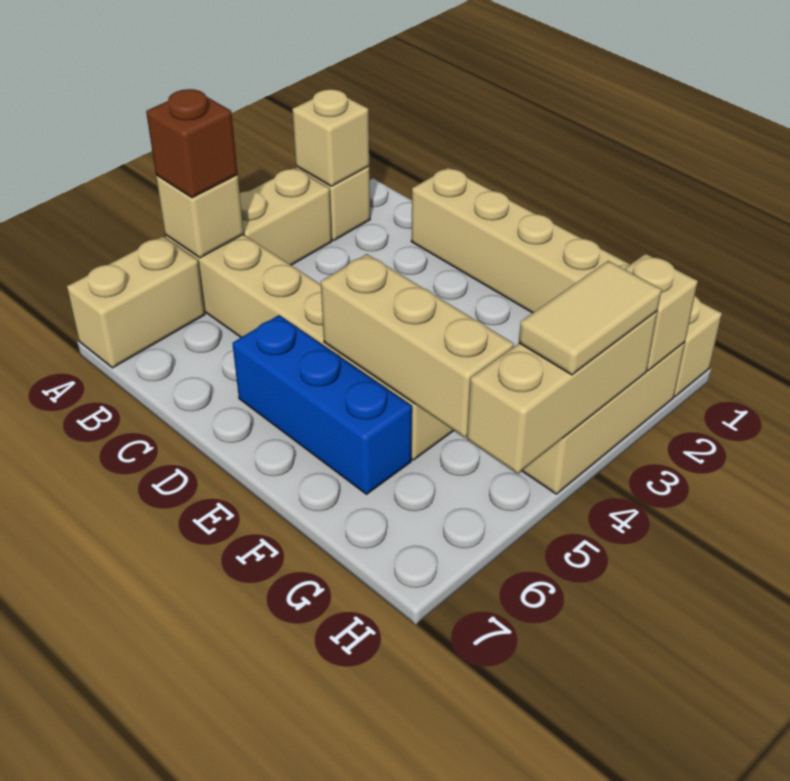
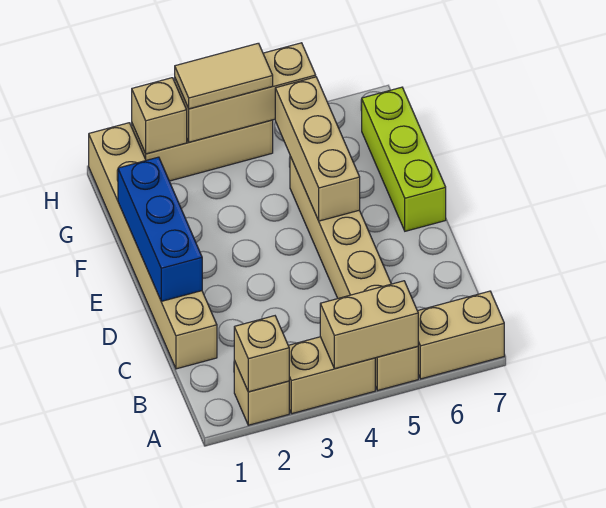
tan 1x1 brick [156,175,244,258] -> tan 1x2 brick [320,281,418,369]
brown 1x1 brick [146,89,238,198] -> none
blue 1x3 brick [232,315,412,494] -> blue 1x3 brick moved to [118,157,202,301]
none -> lime 1x3 brick [362,87,446,231]

